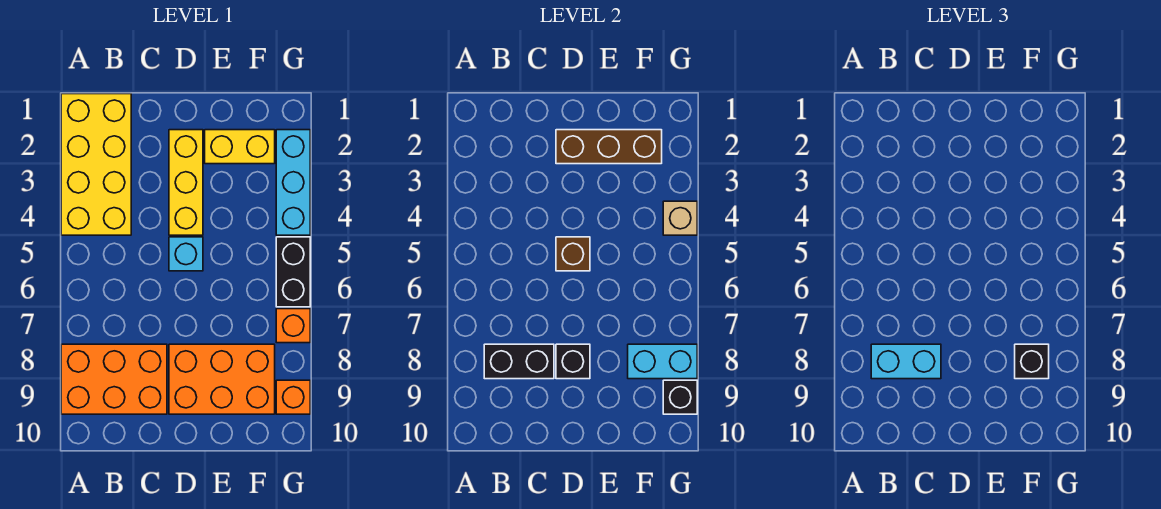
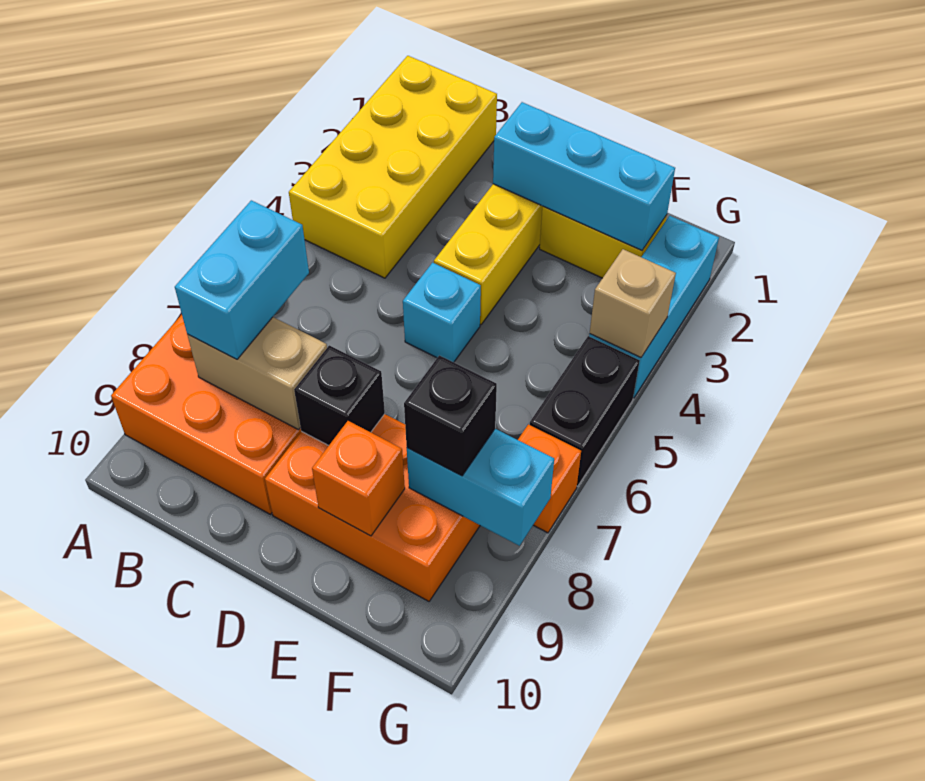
black 1x2 brick [484,344,554,379] -> tan 1x2 brick [187,317,327,430]
cyan 1x2 brick [871,344,941,379] -> cyan 1x2 brick turned to [175,200,309,359]
brown 1x3 brick [556,130,662,164] -> cyan 1x3 brick [493,102,675,250]
brown 1x1 brick [556,237,590,271] -> none
orange 1x1 brick [276,380,310,414] -> orange 1x1 brick moved to [312,421,405,536]
black 1x1 brick [663,380,697,414] -> none

